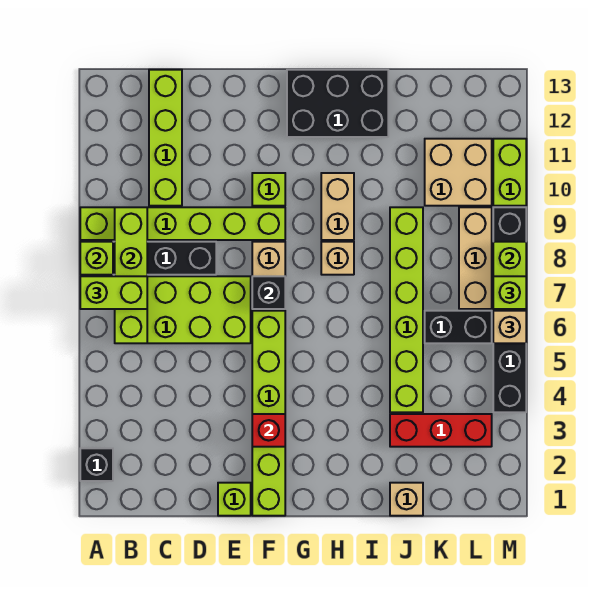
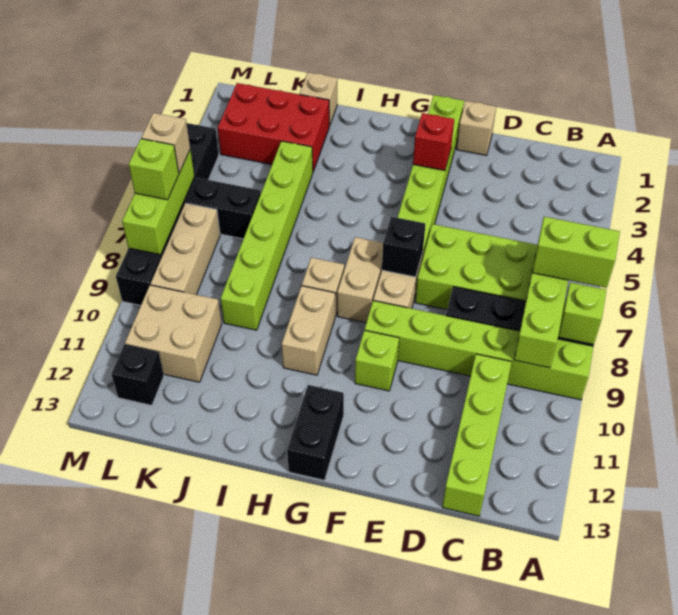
black 1x1 brick [80,448,113,481] -> black 1x1 brick moved to [112,344,164,405]
lime 1x1 brick [218,483,251,516] -> tan 1x1 brick [457,101,496,155]
none -> tan 1x2 brick [337,237,383,323]
black 2x3 brick [287,70,388,137] -> black 1x2 brick [287,385,344,480]
red 1x3 brick [390,414,492,447] -> red 2x3 brick [218,83,329,171]
lime 1x2 brick [493,139,526,206] -> none

